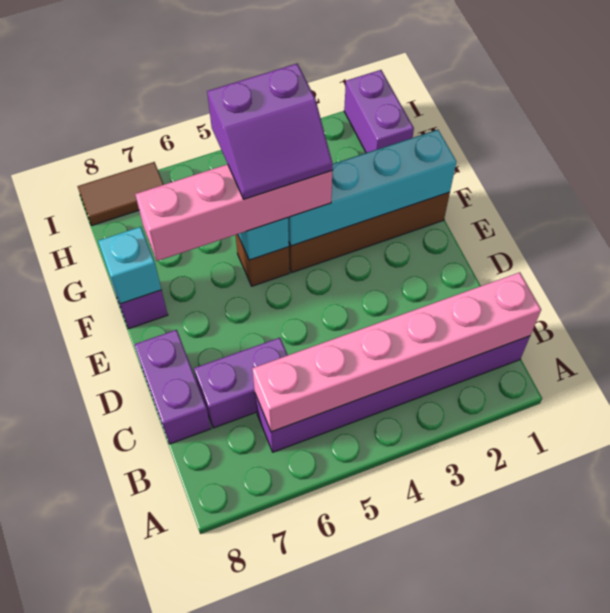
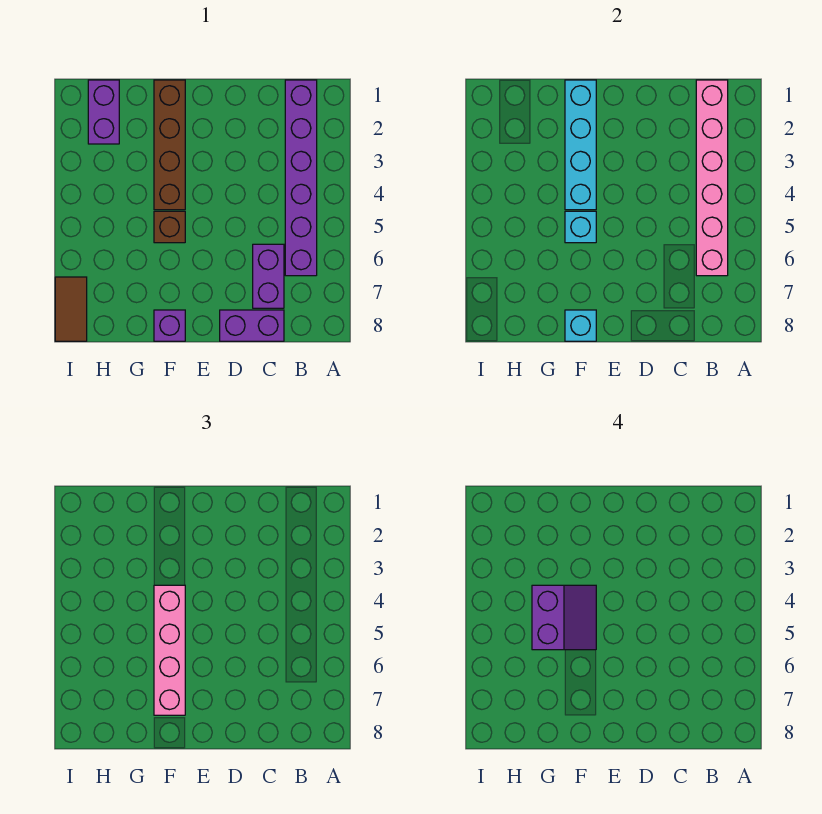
purple 1x2 brick [344,70,414,153] -> purple 1x2 brick turned to [88,80,119,144]

